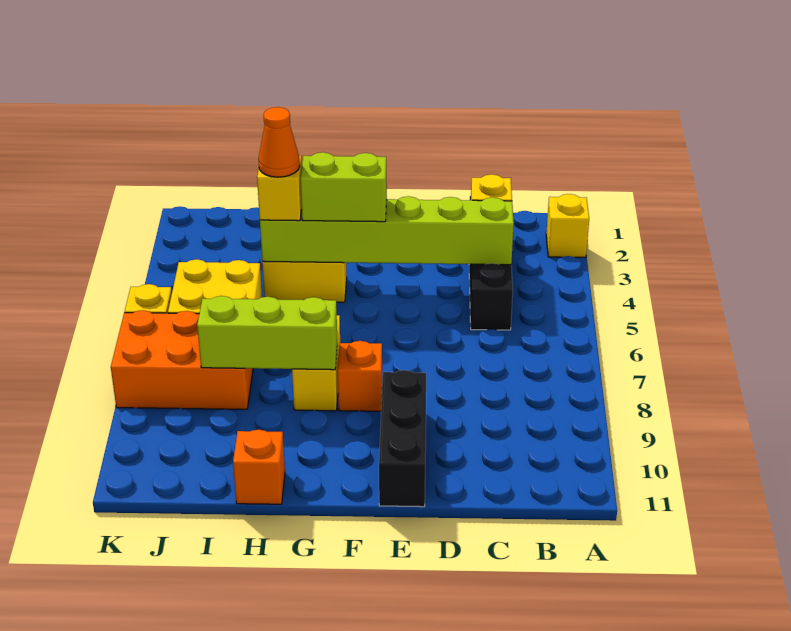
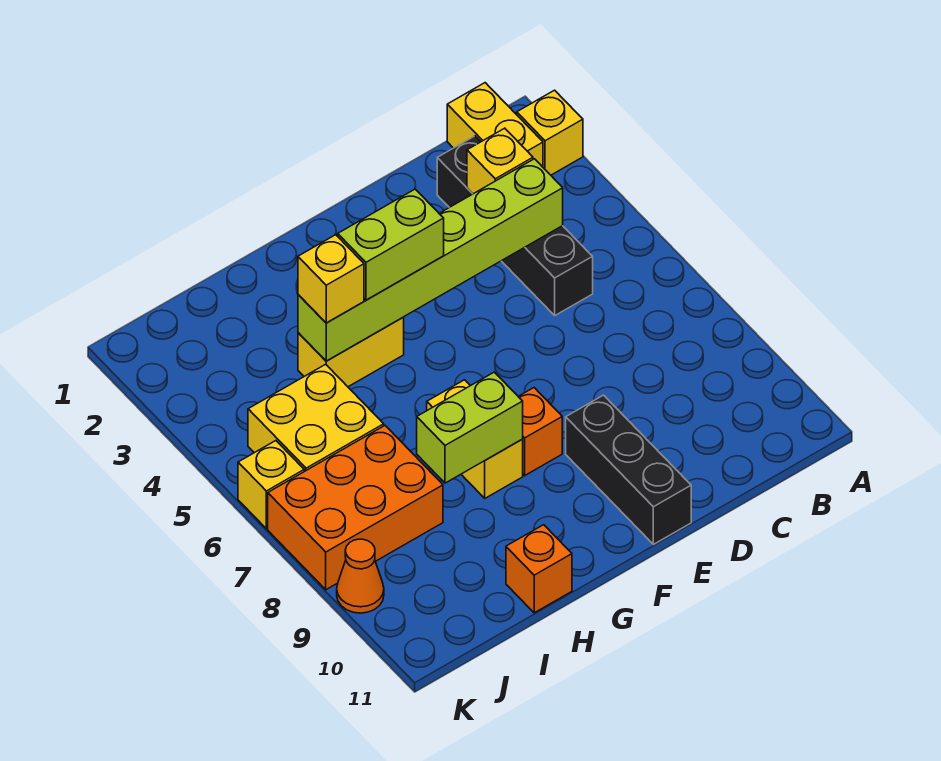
none -> yellow 1x2 brick [447,83,543,167]
lime 1x3 brick [197,296,337,370] -> lime 1x2 brick [417,372,523,483]
orange 1x1 cone [258,107,300,177] -> orange 1x1 cone moved to [337,539,384,613]

